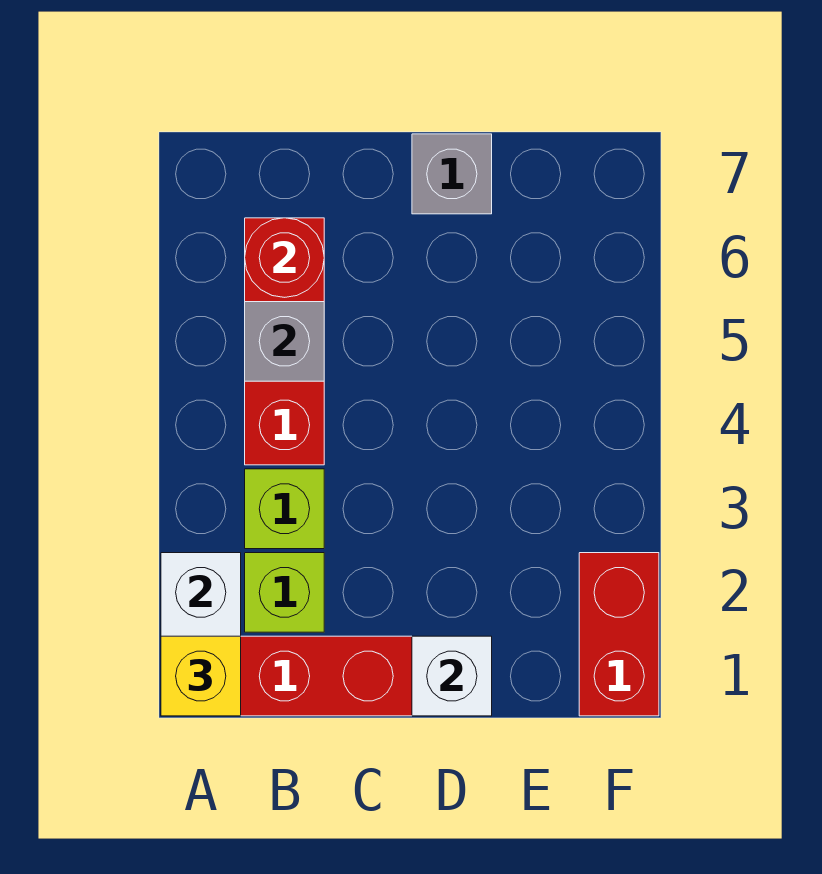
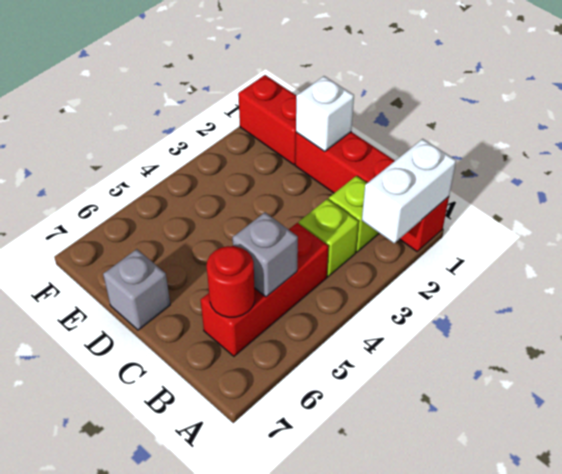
yellow 1x1 brick [161,636,241,716] -> none
red 1x2 brick [579,553,659,716] -> red 1x2 brick turned to [238,75,296,165]

